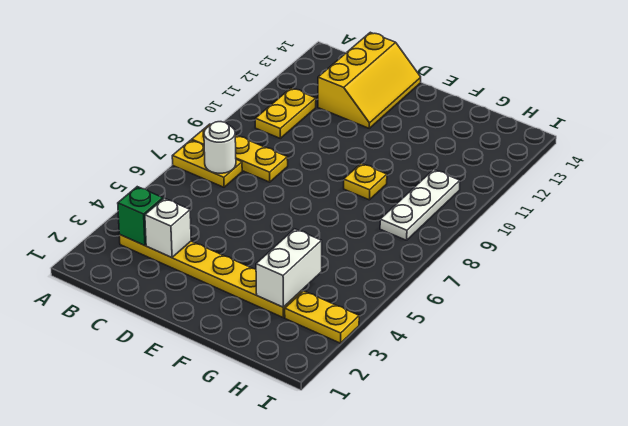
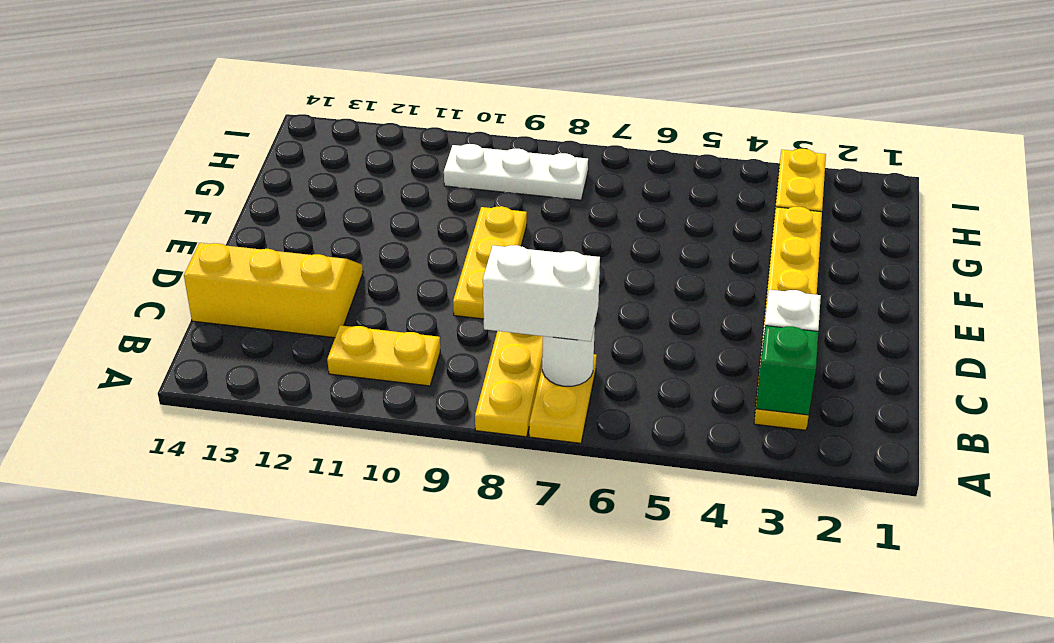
yellow 1x1 plate [344,164,387,200] -> yellow 1x3 plate [453,206,527,319]
white 1x2 brick [256,229,322,307] -> white 1x2 brick moved to [483,245,600,341]

